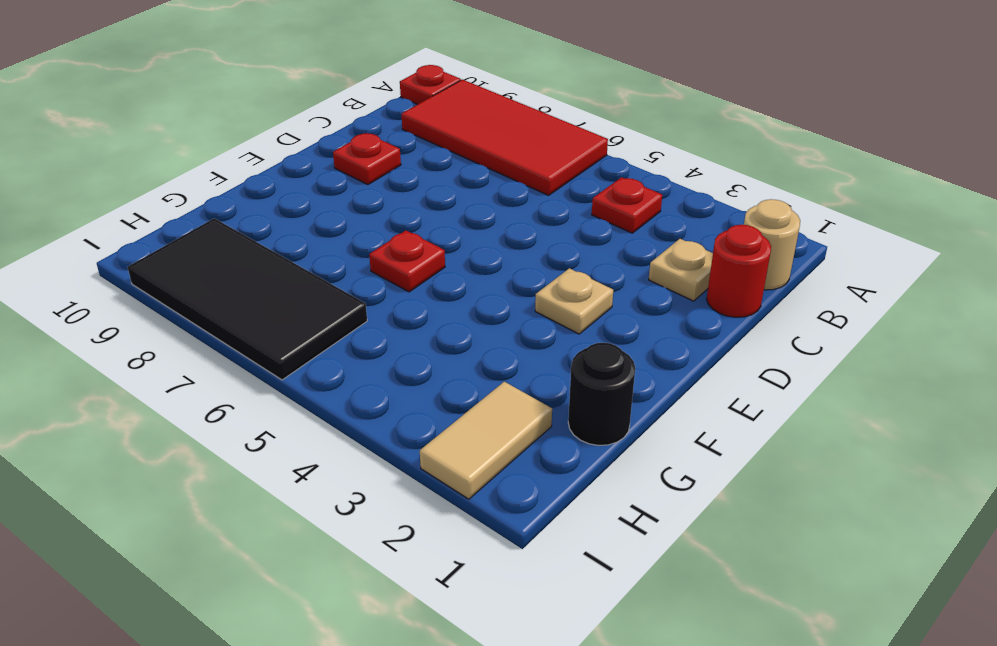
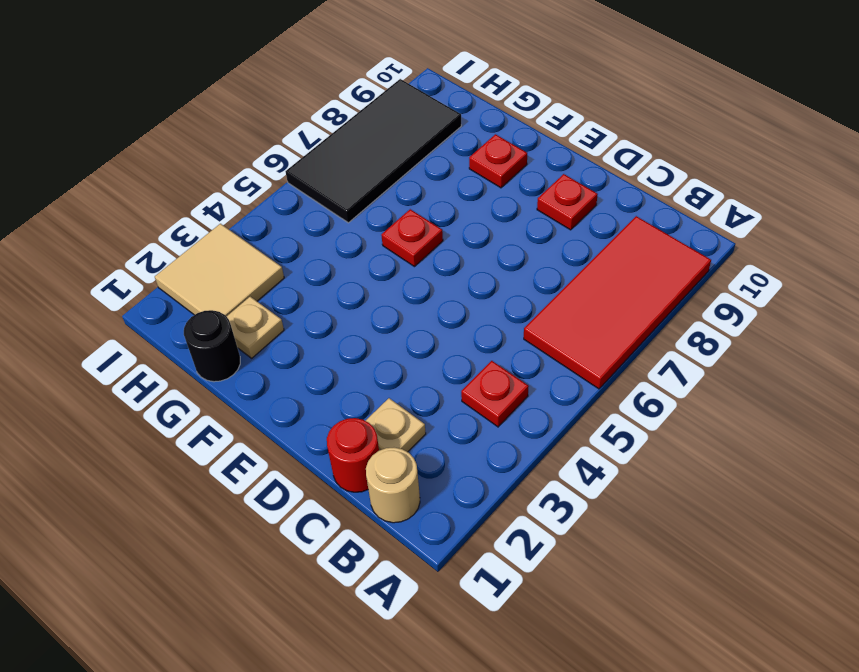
red 1x1 plate [400,65,461,104] -> red 1x1 plate moved to [469,134,527,188]
tan 1x1 plate [535,268,613,334] -> tan 1x1 plate moved to [226,297,284,358]
tan 1x2 tile [420,382,552,499] -> tan 2x2 tile [155,224,284,316]

